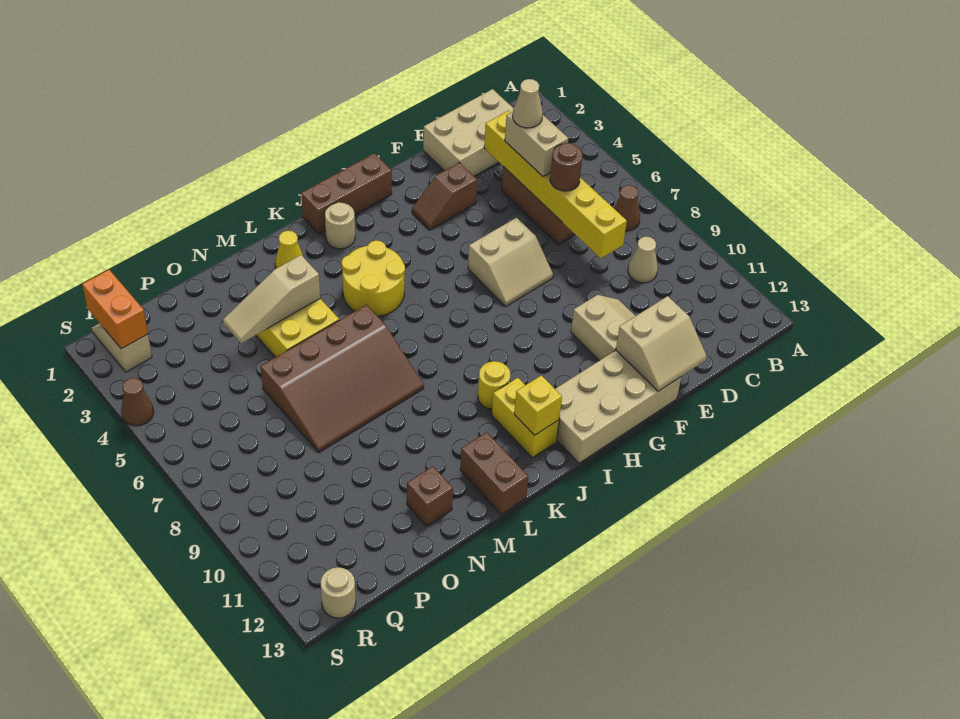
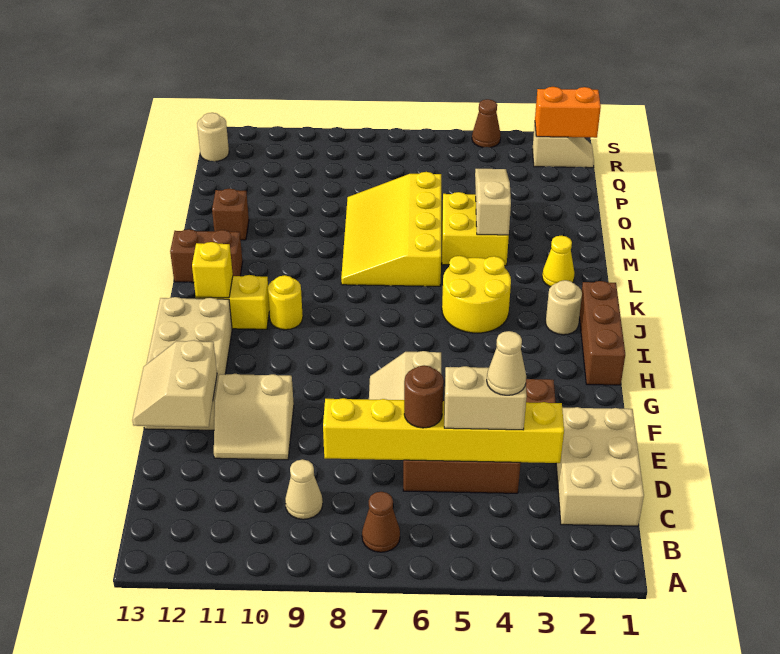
brown 3x4 slope [261,305,424,453] -> yellow 3x4 slope [341,172,441,286]

